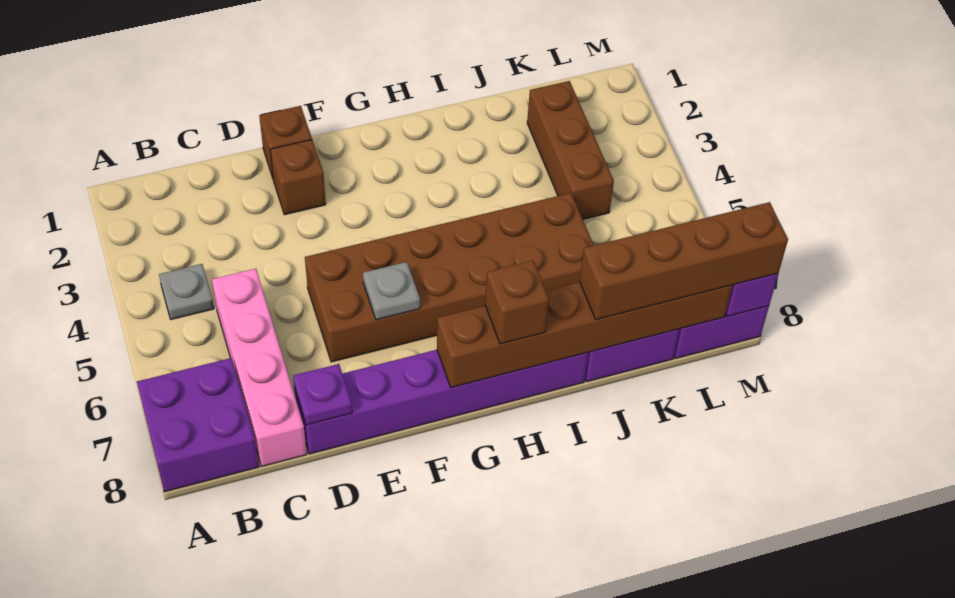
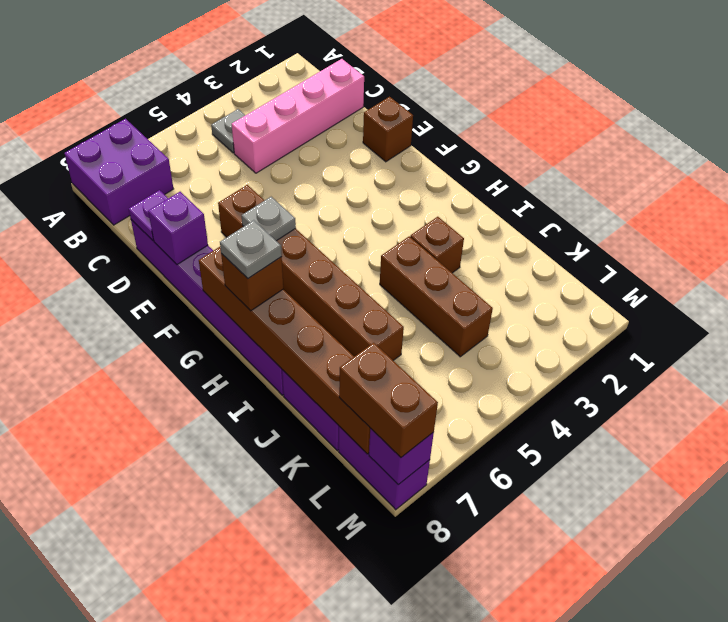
pink 1x4 brick [212,269,307,466] -> pink 1x4 brick moved to [232,59,364,173]
brown 1x1 brick [270,140,326,215] -> brown 1x1 brick moved to [410,217,464,273]
brown 2x6 brick [305,193,594,362] -> brown 1x6 brick [218,185,404,360]
none -> purple 1x1 brick [148,192,208,265]
none -> grey 1x1 plate [220,220,282,278]
brown 1x4 brick [580,202,788,320] -> brown 1x2 brick [339,343,438,457]
brown 1x3 brick [527,81,614,219] -> brown 1x3 brick turned to [380,236,493,357]

